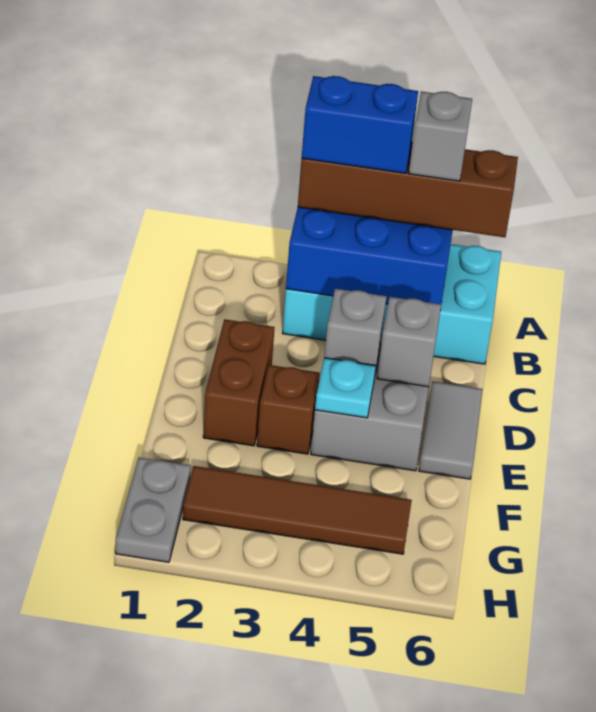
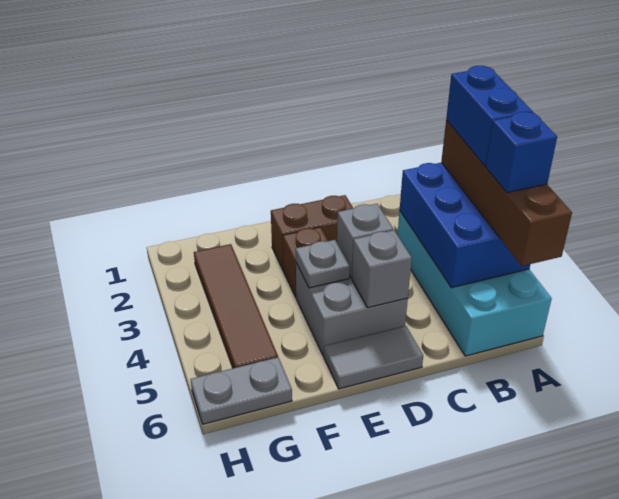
grey 1x1 brick [409,91,472,181] -> blue 1x1 brick [486,112,557,193]
cyan 1x1 plate [315,358,376,418] -> grey 1x1 plate [296,240,350,288]
grey 1x2 plate [116,457,191,562] -> grey 1x2 plate moved to [190,357,292,424]

